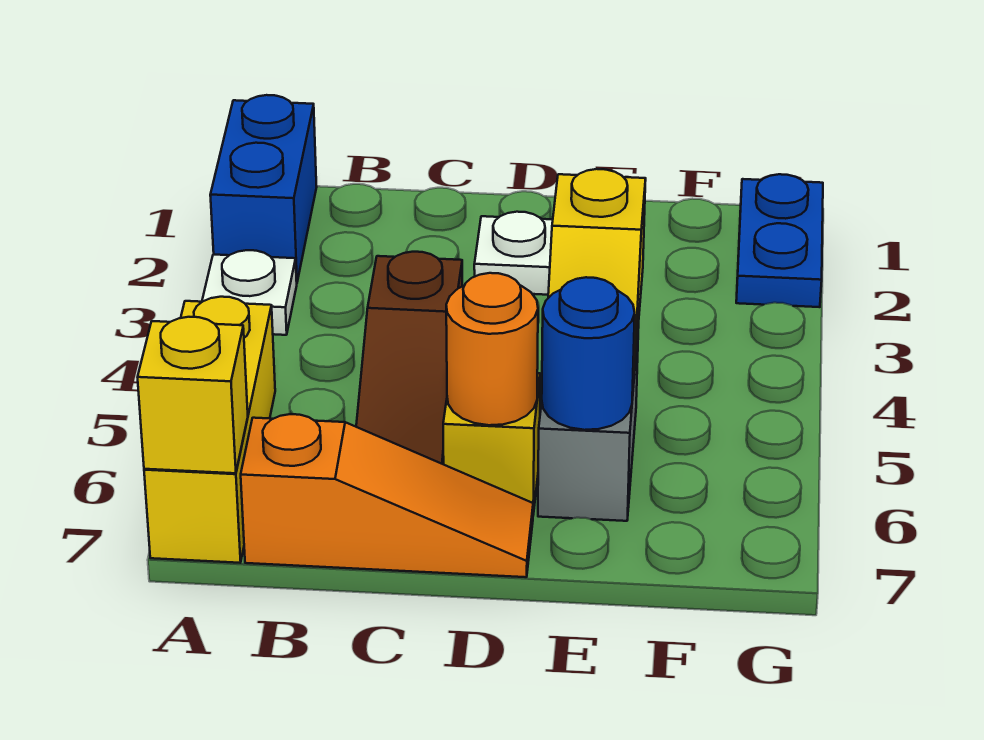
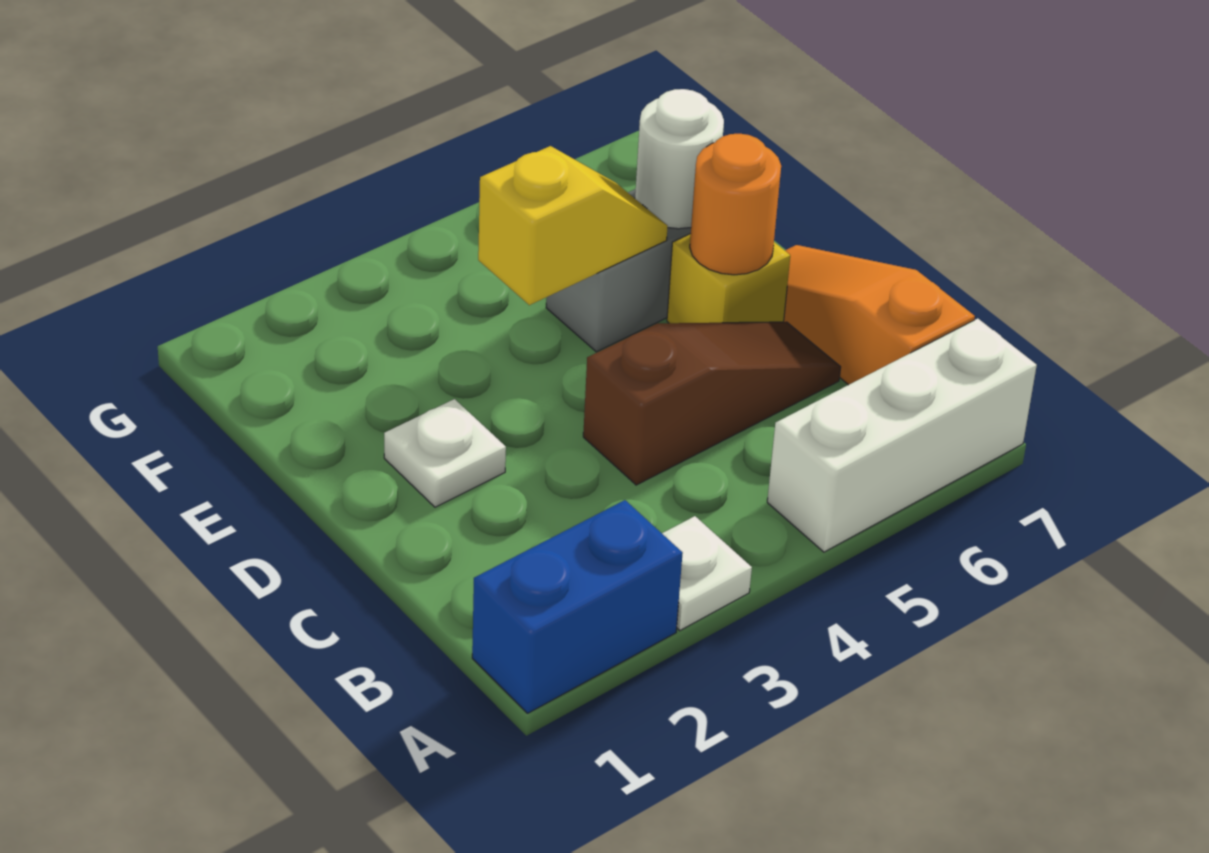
yellow 1x3 brick [144,297,275,563] -> white 1x3 brick [767,318,1037,552]
yellow 1x1 brick [138,317,248,473] -> none
blue 1x1 round brick [542,277,635,430] -> white 1x1 round brick [635,89,724,229]
blue 1x2 plate [736,174,823,307] -> none

